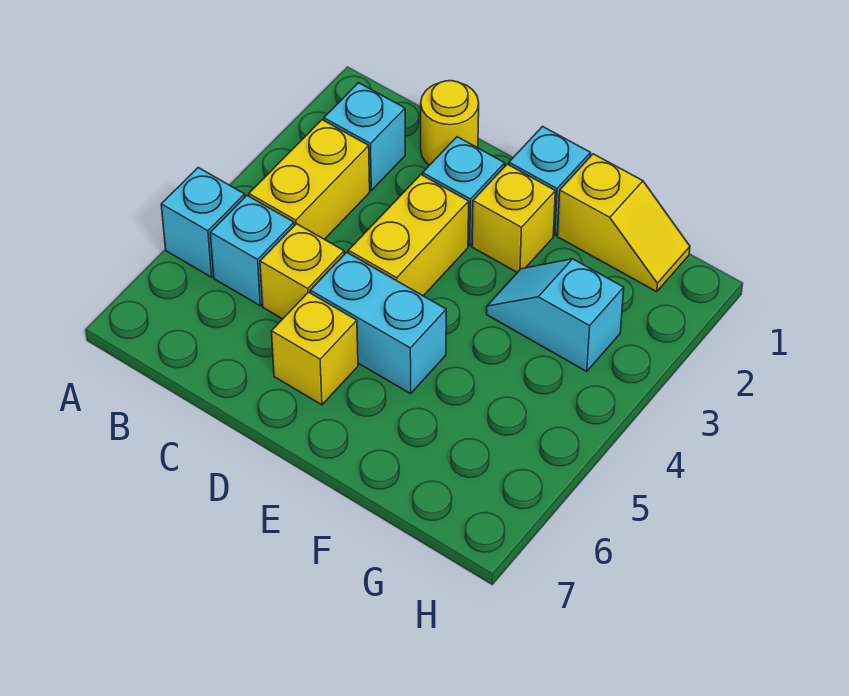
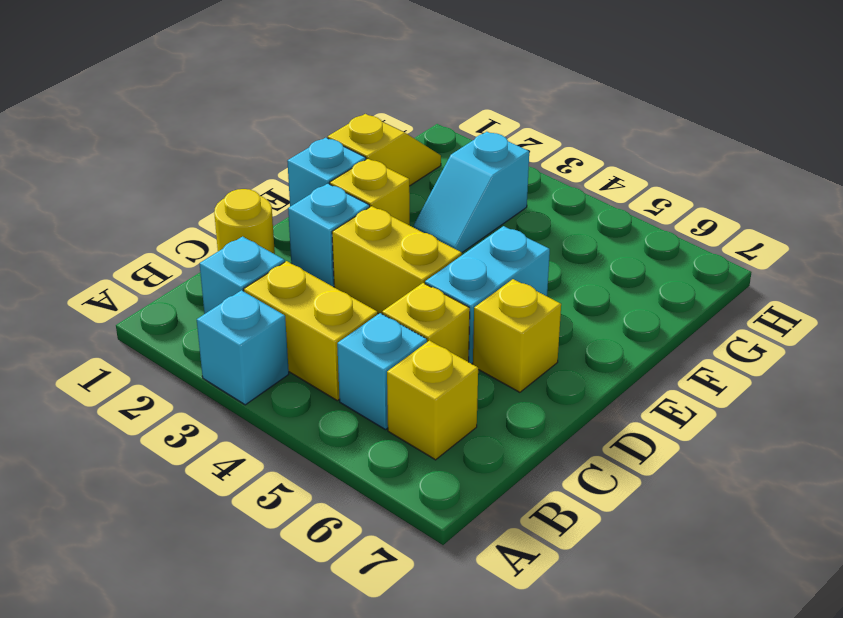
cyan 1x1 brick [161,168,245,277] -> cyan 1x1 brick moved to [197,290,289,405]
none -> yellow 1x1 brick [387,341,478,460]

